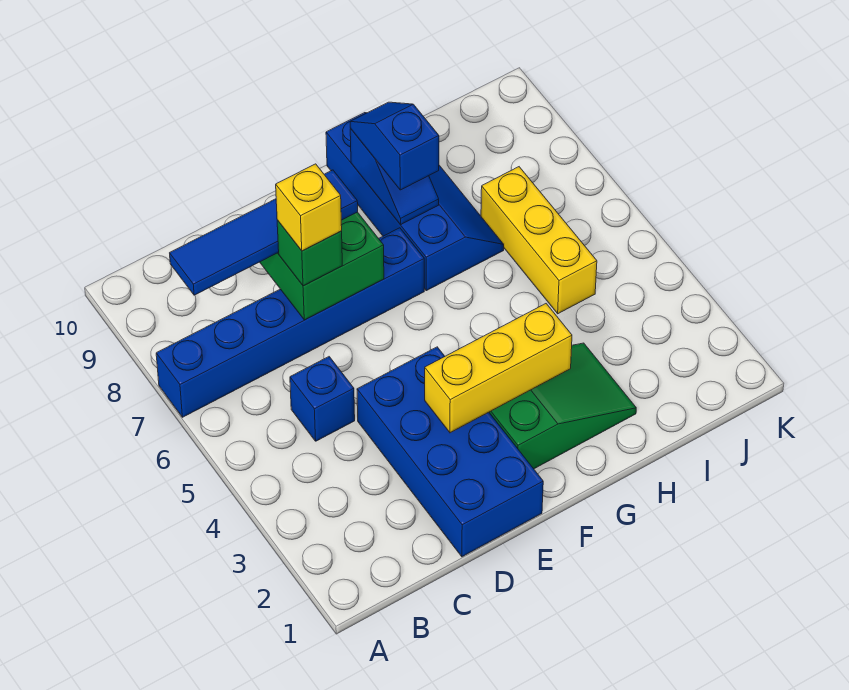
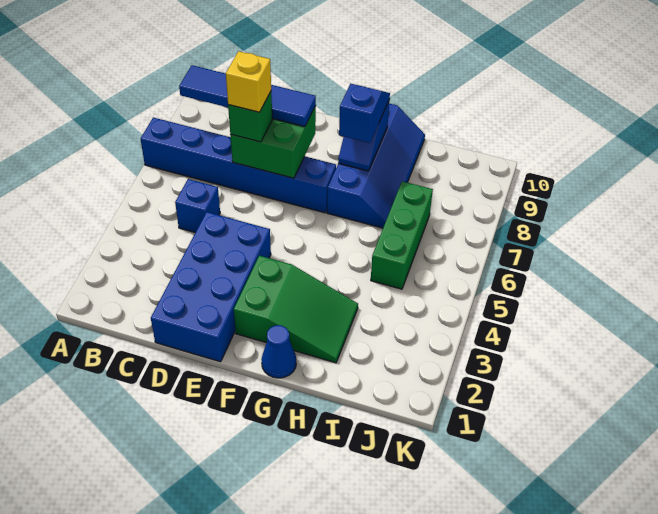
yellow 1x3 brick [425,304,572,433] -> none
none -> blue 1x1 cone [261,325,296,378]
yellow 1x3 brick [481,167,597,314] -> green 1x3 brick [371,181,433,289]

